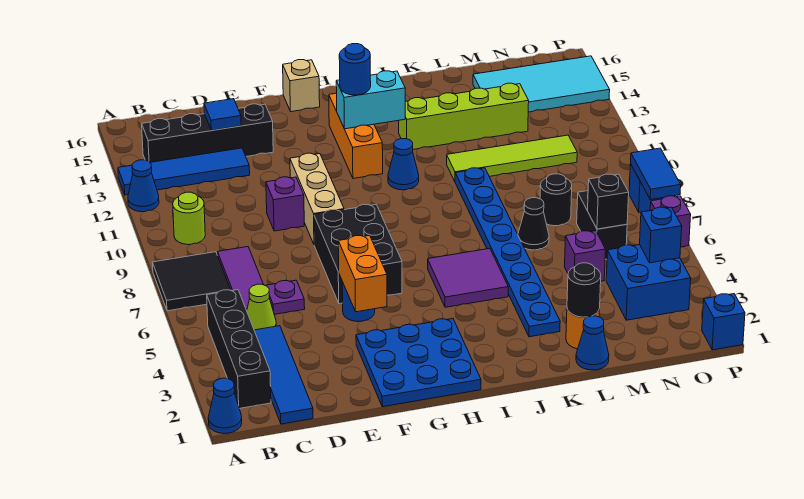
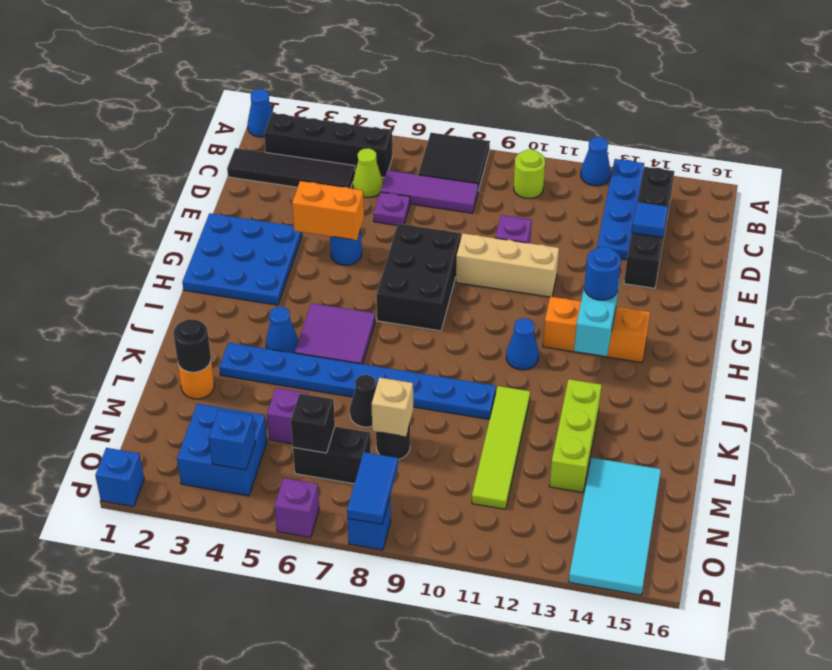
blue 1x4 tile [118,148,250,195] -> blue 1x4 plate [597,159,644,260]
blue 1x4 tile [254,326,313,424] -> black 1x4 tile [227,148,355,188]
black 2x3 brick [314,204,402,304] -> black 2x3 brick turned to [377,224,461,331]
tan 1x1 brick [283,60,320,112] -> tan 1x1 brick moved to [372,377,413,436]
lime 1x4 brick [399,83,529,149] -> lime 1x3 brick [549,379,602,492]
blue 1x1 cone [576,316,609,370] -> blue 1x1 cone moved to [266,307,298,353]
blue 1x2 tile [631,148,681,200] -> blue 1x2 tile turned to [347,452,398,524]

